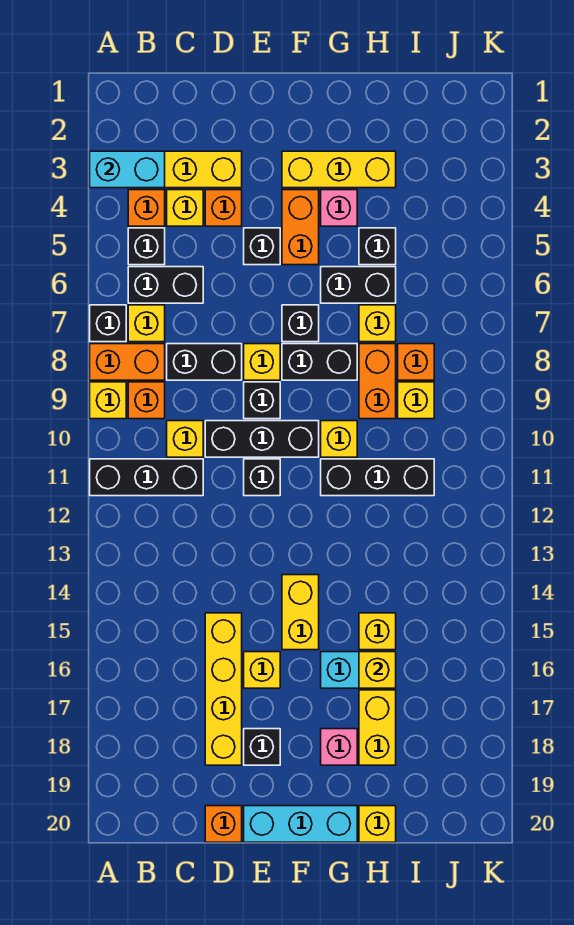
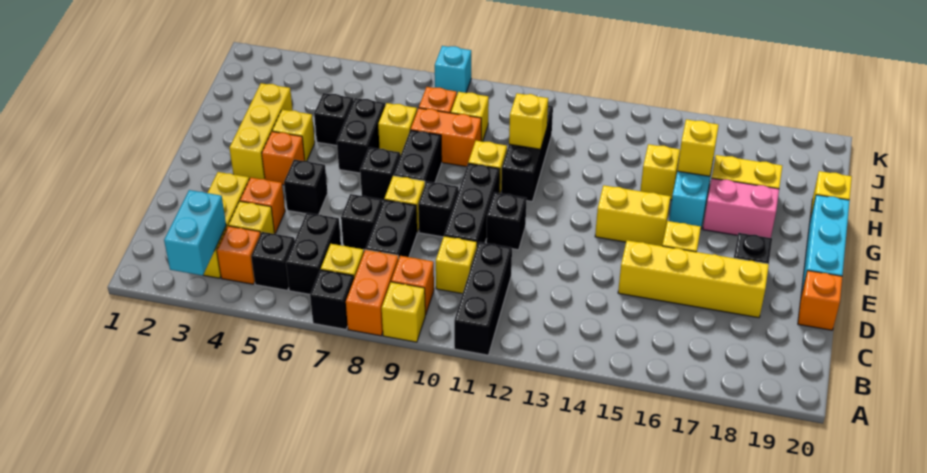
none -> black 1x1 brick [341,194,383,250]
orange 1x2 brick [282,190,319,265] -> orange 1x1 brick [262,132,305,185]
pink 1x1 brick [321,190,357,226] -> yellow 1x1 brick [272,110,315,161]
pink 1x1 brick [321,729,357,765] -> pink 1x2 brick [703,178,779,238]
none -> yellow 1x1 brick [509,93,548,149]
none -> cyan 1x1 brick [435,46,471,94]

